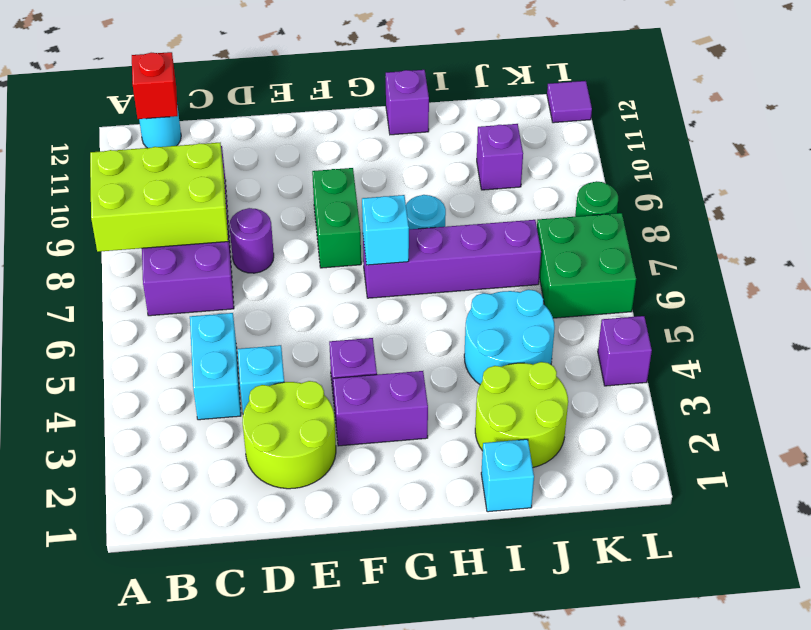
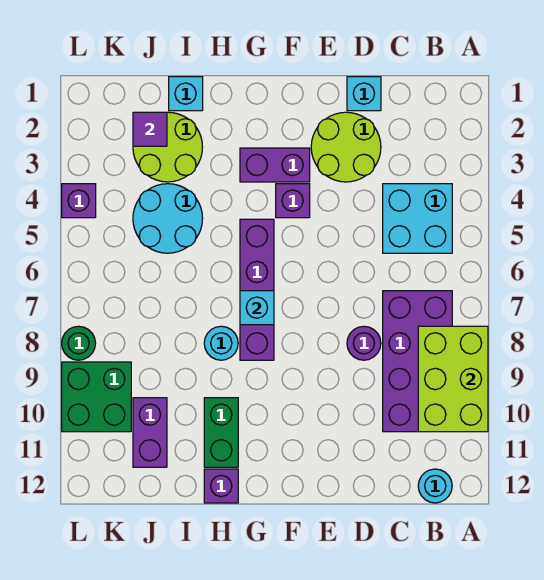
lime 2x3 brick [90,143,228,252] -> lime 2x3 brick turned to [418,326,488,432]
red 1x1 brick [132,52,178,119] -> none
cyan 1x2 brick [190,313,241,420] -> cyan 2x2 brick [383,184,452,253]
cyan 1x1 brick [238,345,284,413] -> cyan 1x1 brick moved to [347,77,381,111]
green 1x2 brick [312,168,361,268] -> green 1x2 brick moved to [204,398,238,467]
purple 1x4 brick [363,220,541,298] -> purple 1x4 brick turned to [240,219,274,360]
purple 1x1 brick [477,124,523,190] -> purple 1x2 brick [133,398,167,467]
green 2x2 brick [537,213,636,318] -> green 2x2 brick moved to [62,362,131,432]
purple 1x1 tile [547,81,592,123] -> purple 1x1 tile moved to [133,112,167,146]

